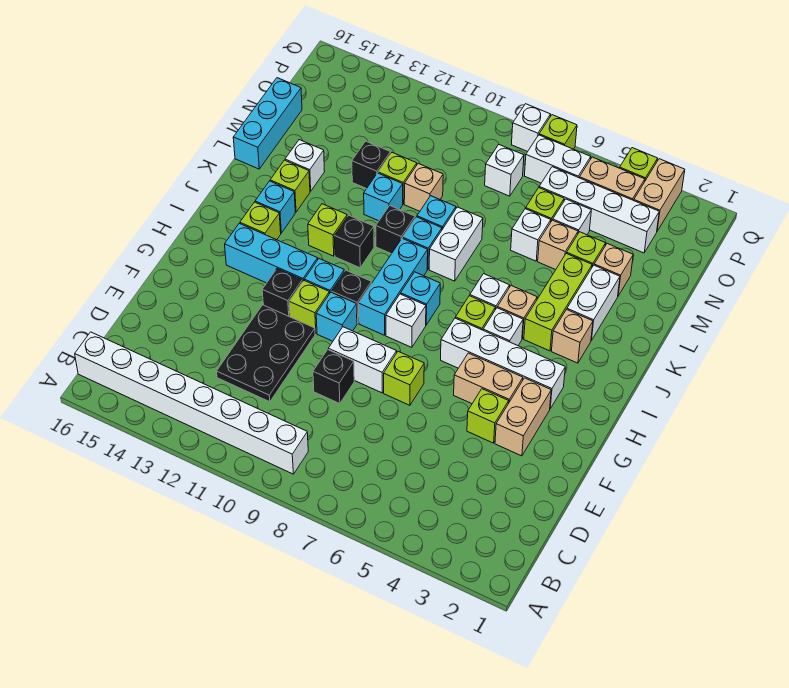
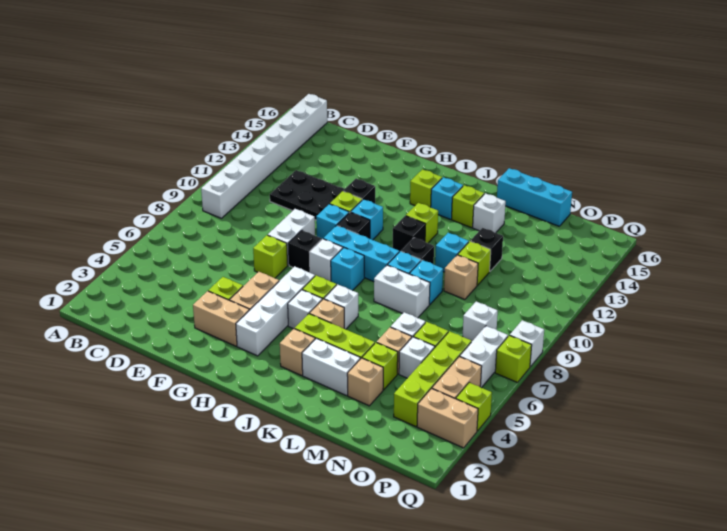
black 1x1 brick [313,350,354,404] -> black 1x1 brick moved to [288,230,322,273]
cyan 1x3 brick [225,223,318,283] -> none
white 1x4 brick [539,167,659,253] -> lime 1x4 brick [394,331,471,427]

